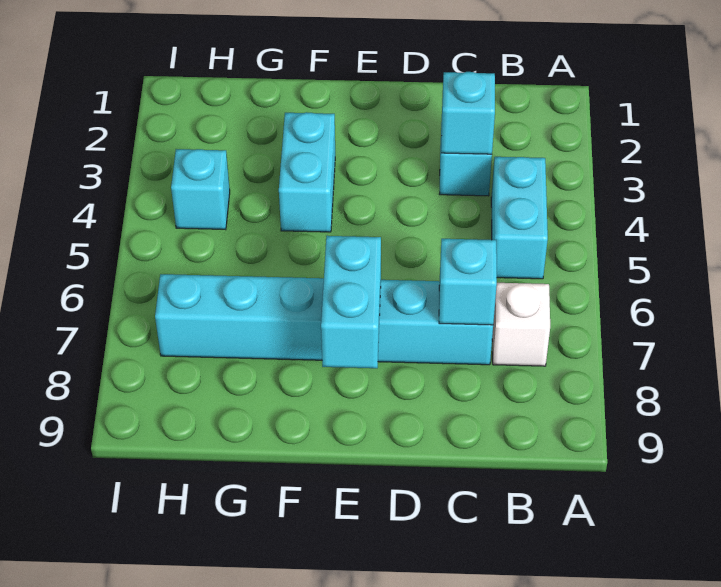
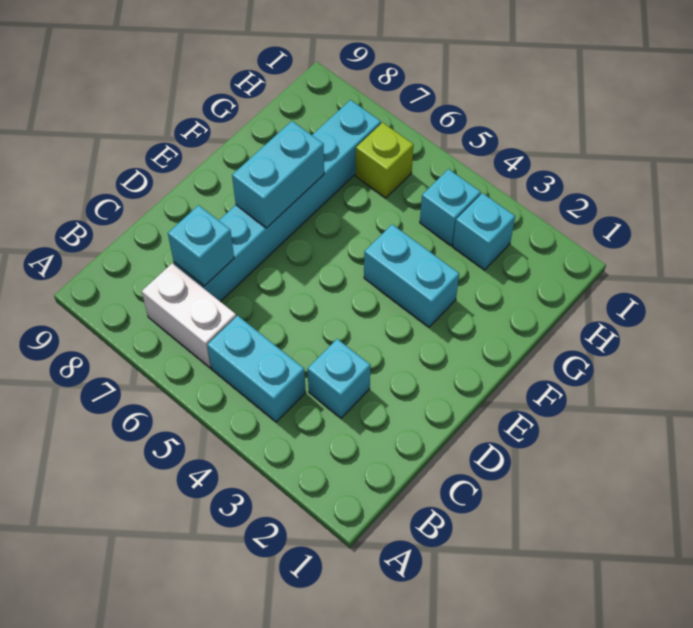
white 1x1 brick [492,283,550,366] -> white 1x2 brick [142,264,236,368]
cyan 1x1 brick [441,72,495,154] -> cyan 1x1 brick moved to [453,193,515,270]
cyan 1x2 brick [321,236,381,368] -> cyan 1x2 brick turned to [232,121,324,228]
none -> lime 1x1 brick [356,123,414,198]

